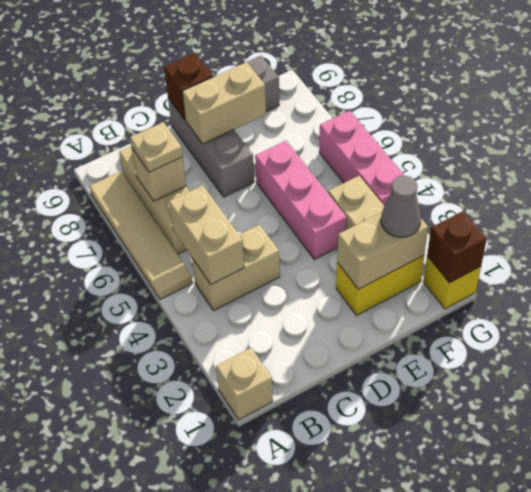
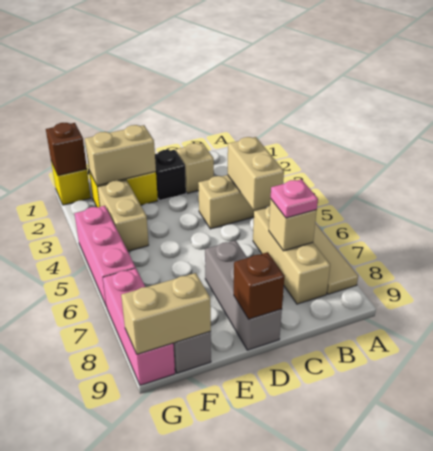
tan 1x1 brick [216,348,273,420] -> tan 1x1 brick moved to [176,143,214,193]
tan 1x1 plate [130,122,183,172] -> pink 1x1 plate [271,179,318,218]
none -> black 1x1 brick [155,150,186,201]
tan 1x2 brick [182,62,266,144] -> tan 1x2 brick moved to [121,273,211,354]
pink 1x3 brick [255,141,347,259] -> pink 1x3 brick moved to [103,268,175,385]
grey 1x1 cone [381,176,421,237] -> none

